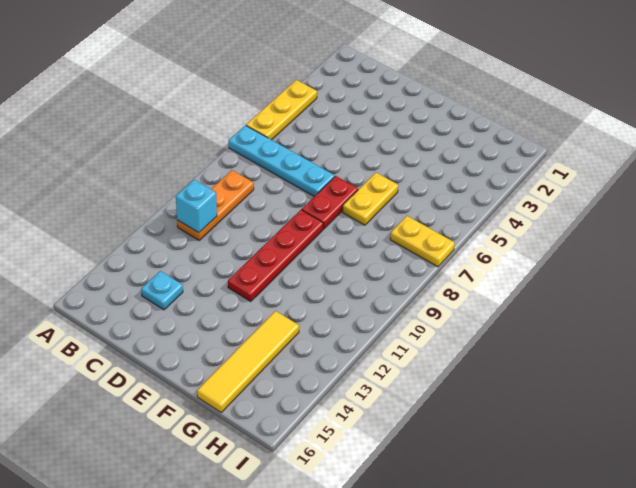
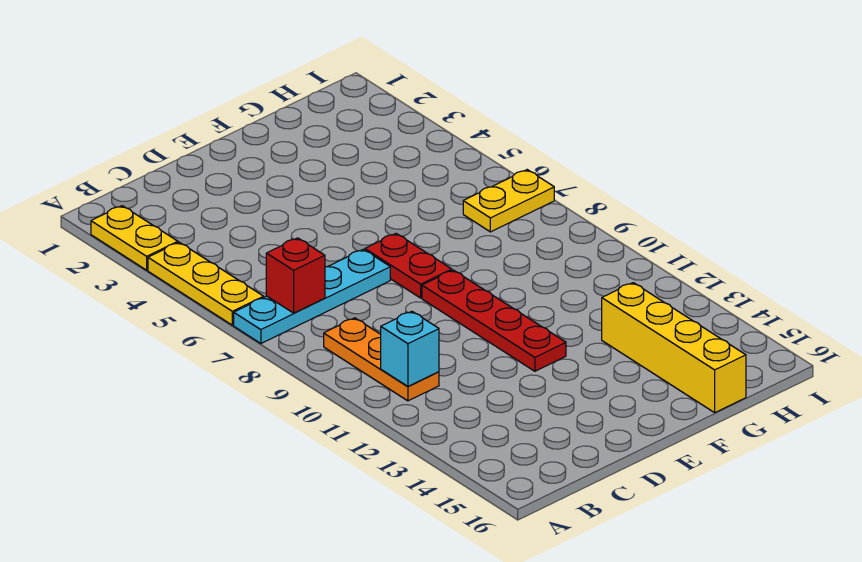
none -> red 1x1 brick [266,238,325,313]
cyan 1x1 plate [141,271,183,310] -> none
yellow 1x2 plate [342,173,398,225] -> yellow 1x2 plate moved to [91,206,178,270]
yellow 1x4 tile [197,311,299,412] -> yellow 1x4 brick [602,283,746,413]

